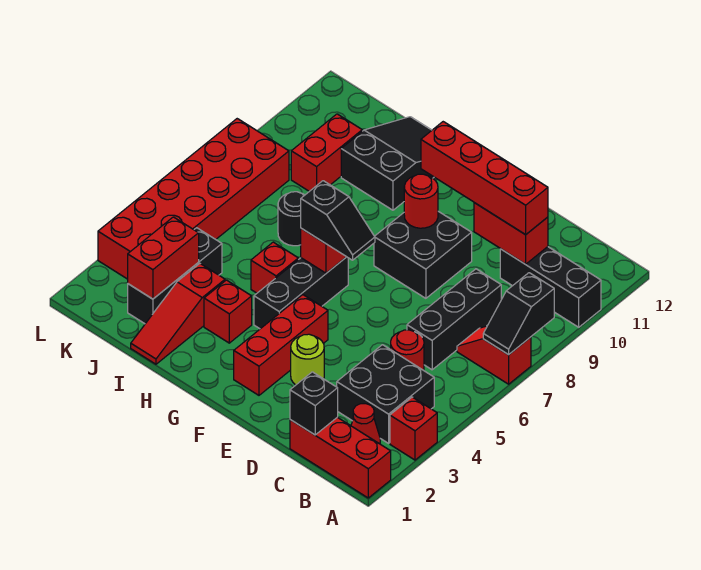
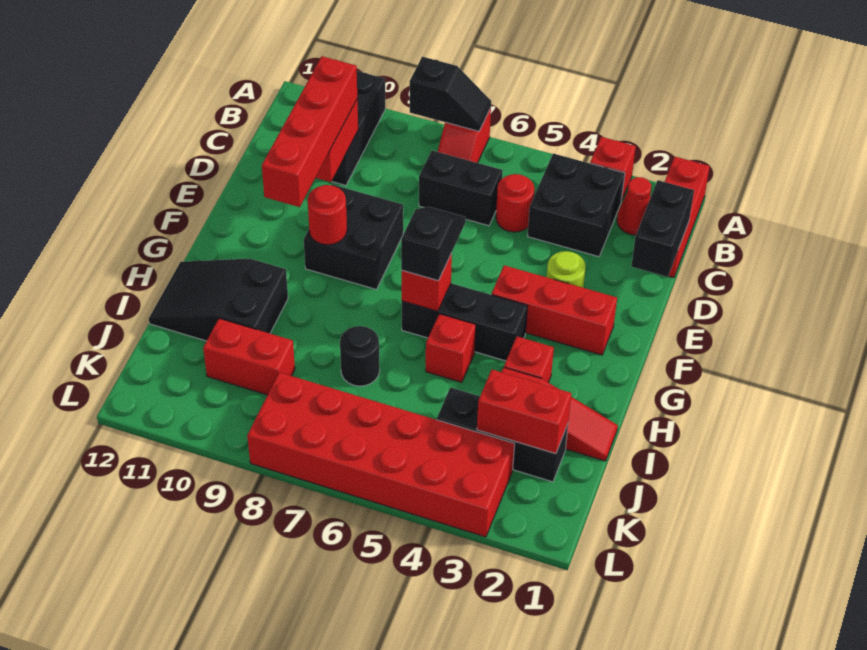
black 1x1 brick [290,372,338,435] -> black 1x2 brick [631,180,694,277]
black 1x3 brick [407,269,501,370] -> black 1x2 brick [419,151,503,226]

